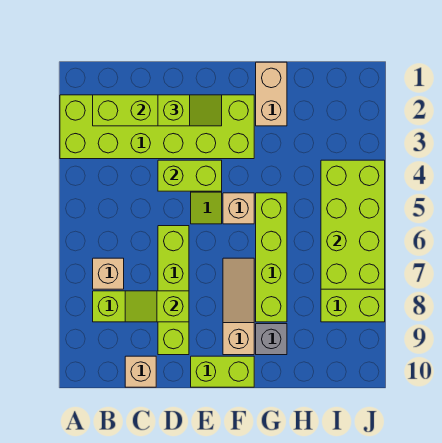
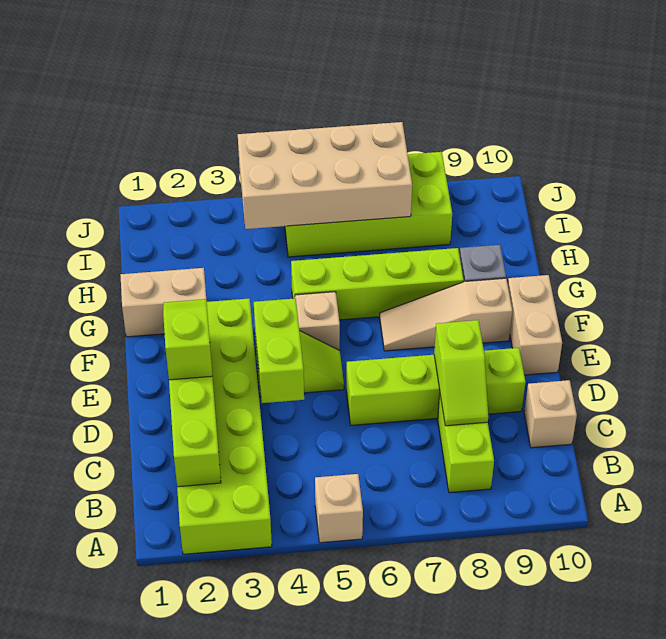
tan 1x1 brick [93,258,124,289] -> tan 1x1 brick moved to [315,474,363,543]
lime 1x2 brick [191,356,254,387] -> tan 1x2 brick [508,275,562,375]
lime 2x4 brick [321,160,385,289] -> tan 2x4 brick [238,122,412,229]

